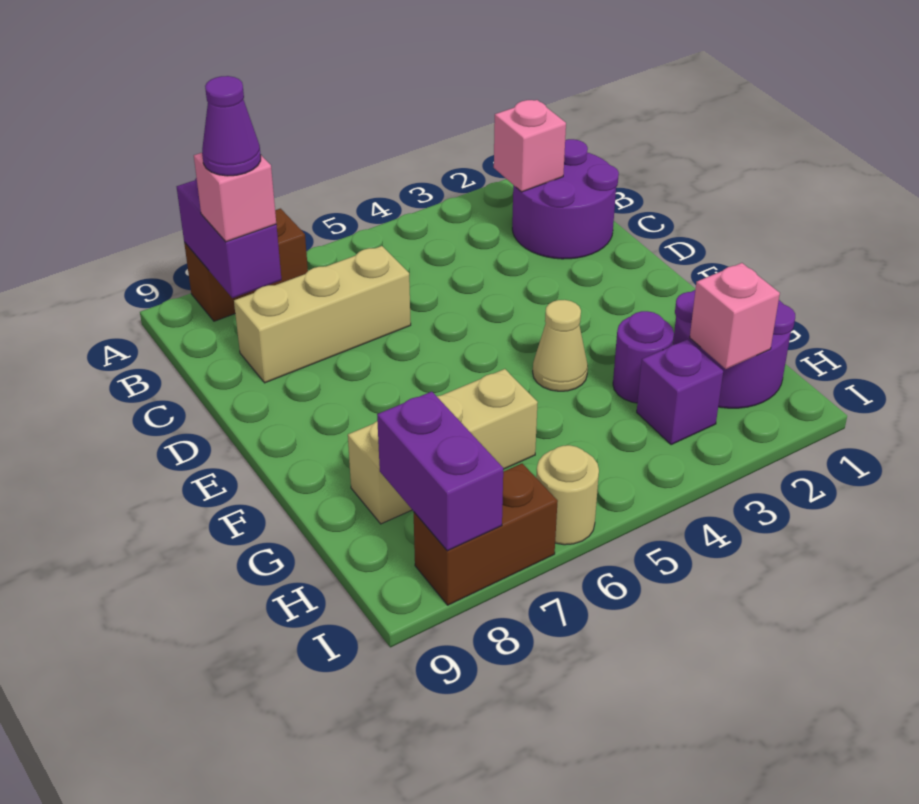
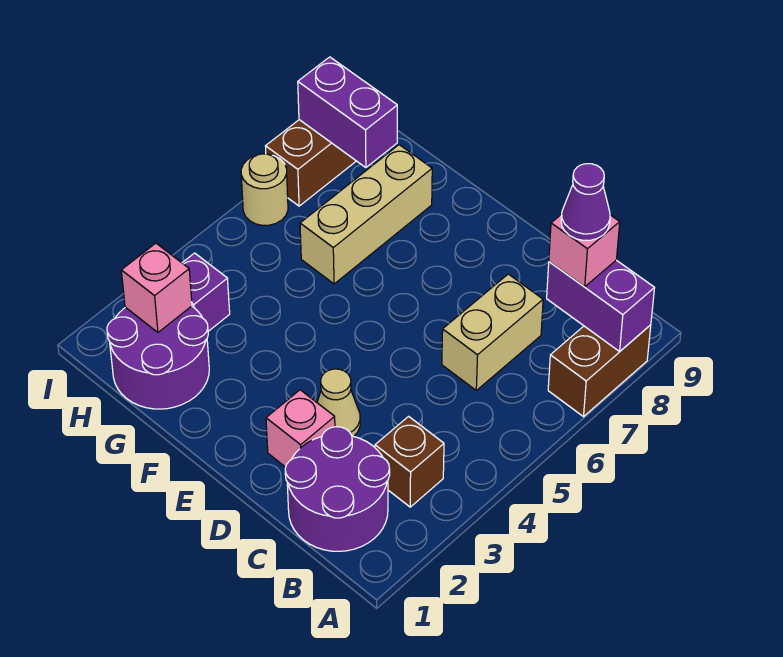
pink 1x1 brick [494,100,566,192] -> pink 1x1 brick moved to [266,390,335,467]
none -> brown 1x1 brick [375,416,444,507]
tan 1x3 brick [234,246,411,383] -> tan 1x2 brick [442,274,543,390]
tan 1x1 cone [533,300,588,391] -> tan 1x1 cone moved to [317,369,360,436]
purple 1x1 round brick [613,311,674,403] -> none

